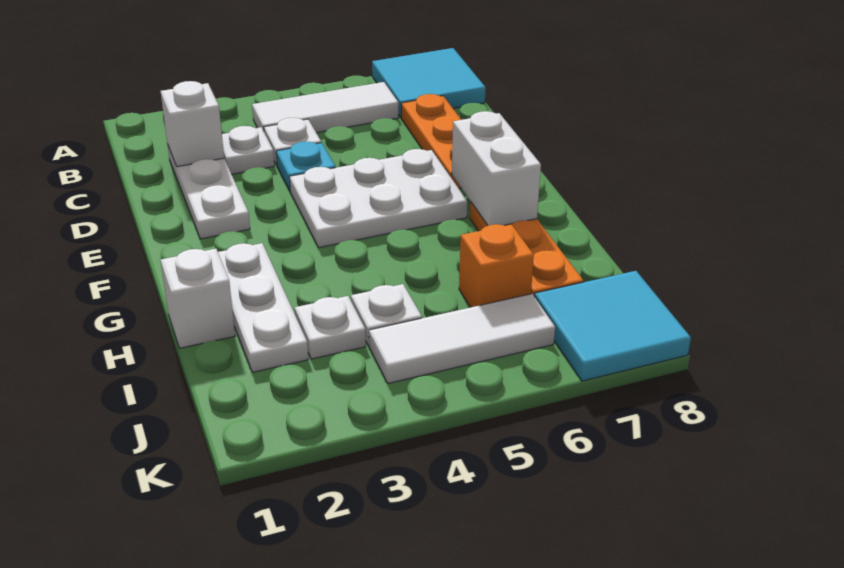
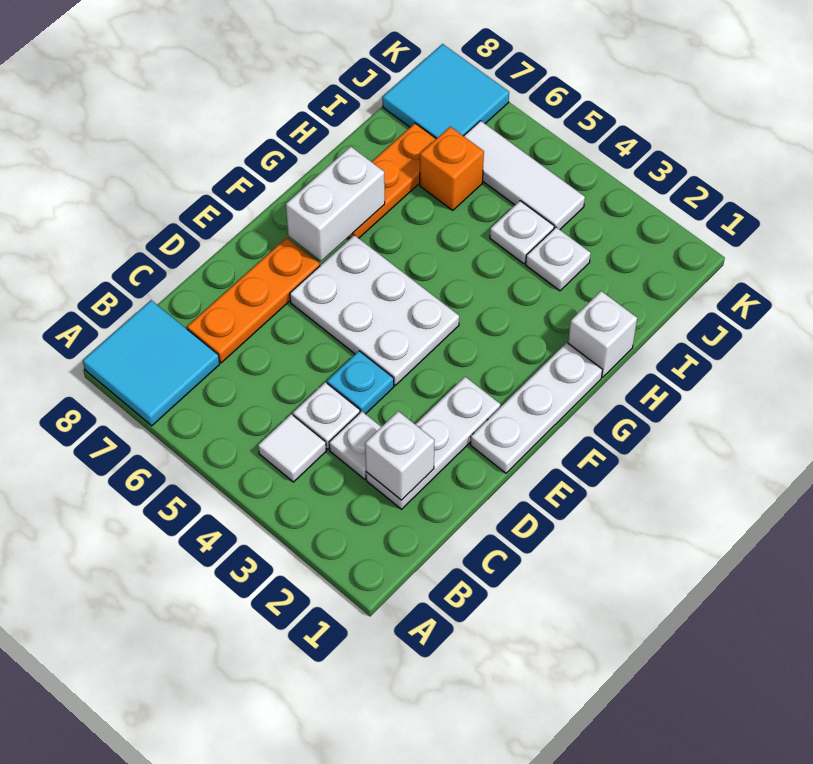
white 1x3 tile [252,82,399,133] -> white 1x1 tile [258,414,326,482]
white 1x3 plate [218,243,308,372] -> white 1x3 plate moved to [470,343,603,473]

